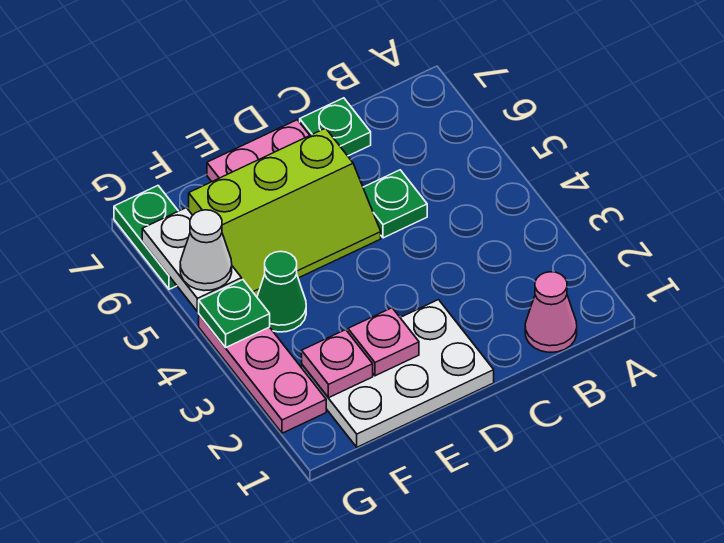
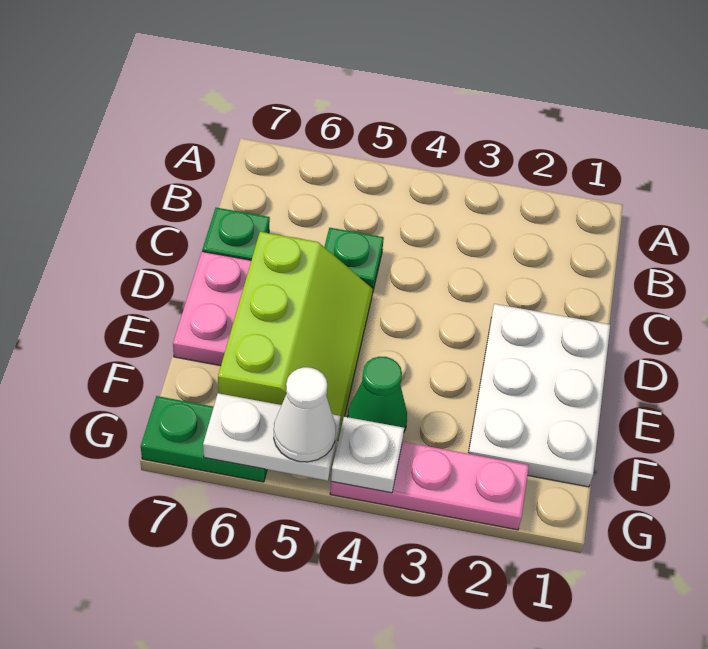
pink 1x1 cone [525,272,577,352] -> none
pink 1x1 plate [348,308,419,376] -> none
pink 1x1 plate [302,330,373,398] -> none
green 1x1 plate [199,280,270,348] -> white 1x1 plate [331,417,404,493]

